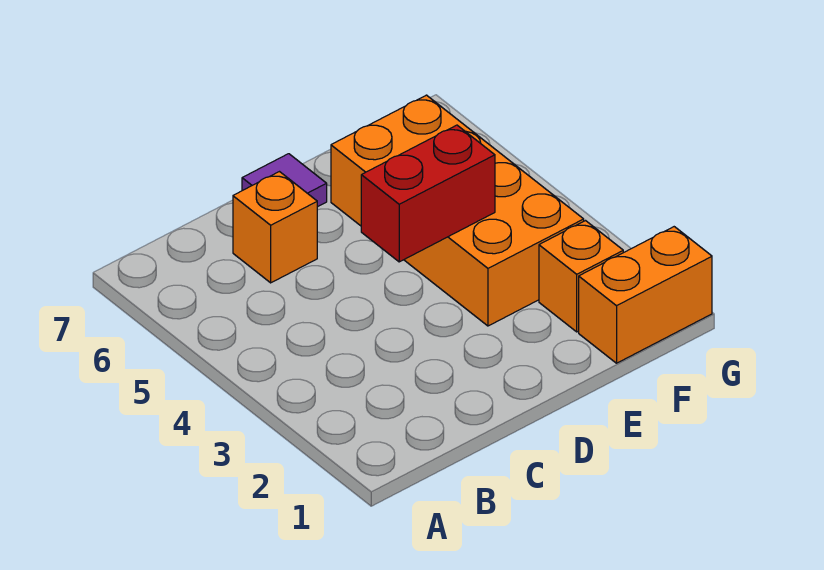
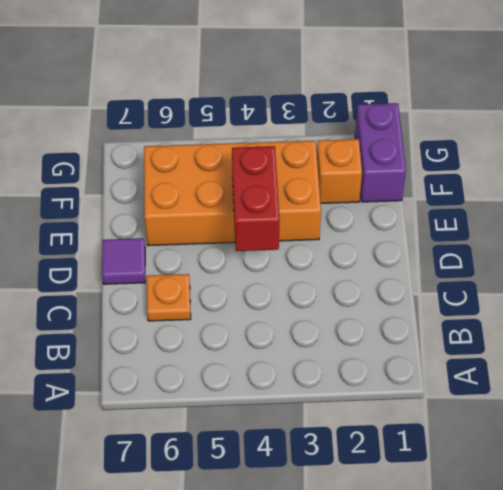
orange 1x1 brick [233,172,317,283] -> orange 1x1 plate [147,274,191,321]
orange 1x2 brick [579,227,712,363] -> purple 1x2 brick [355,103,406,202]

